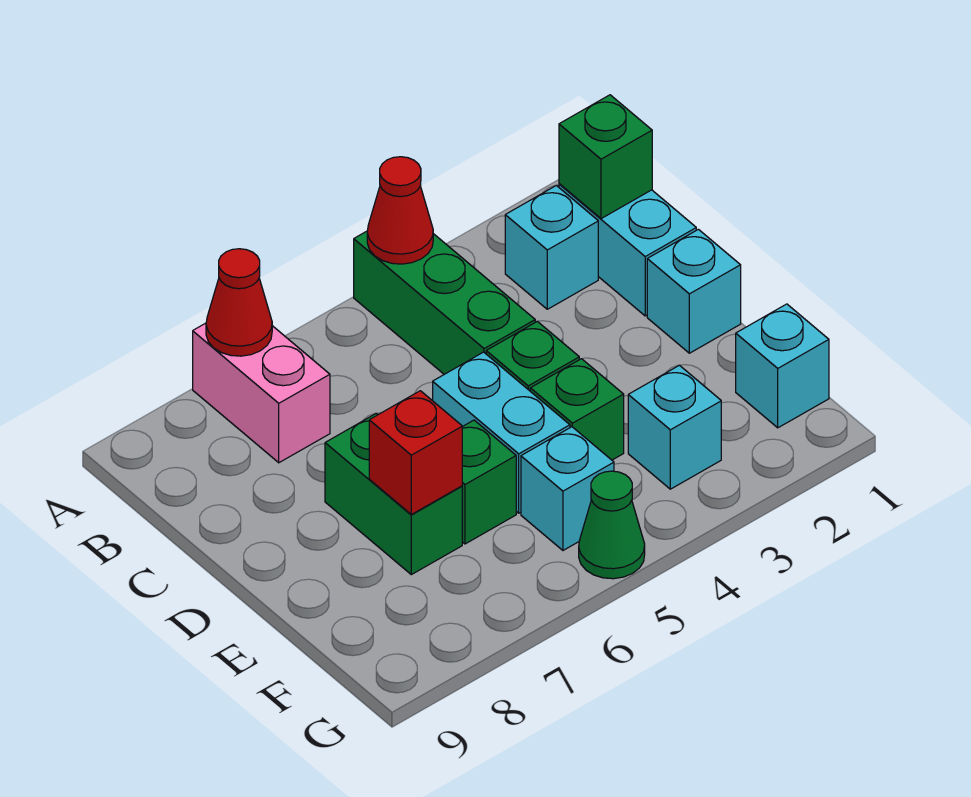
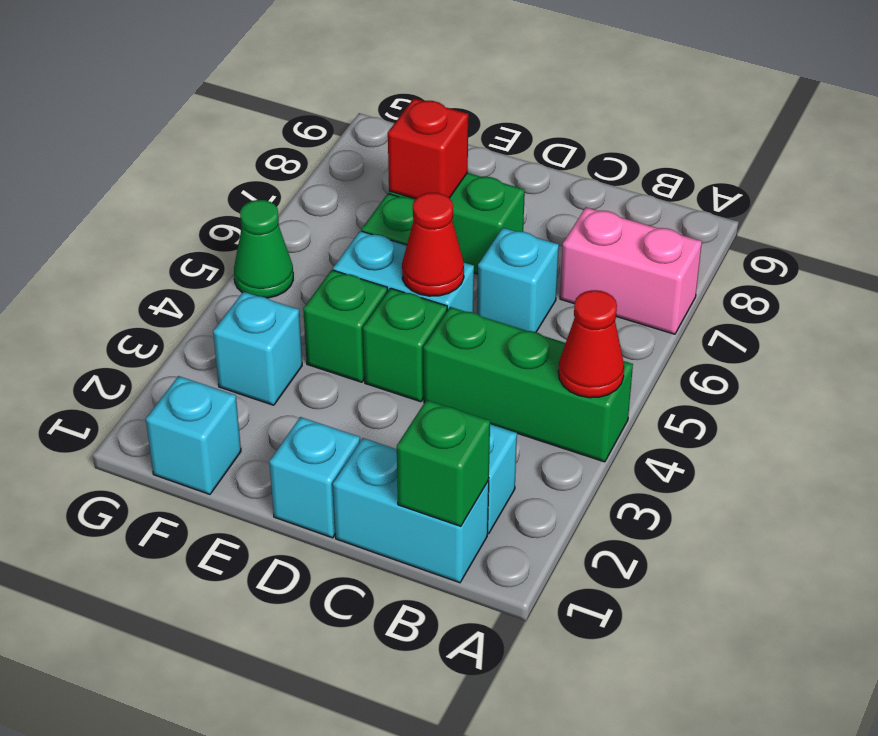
red 1x1 cone [206,249,272,356] -> red 1x1 cone moved to [402,193,464,296]
cyan 1x1 brick [521,427,614,550] -> cyan 1x1 brick moved to [477,228,559,332]

